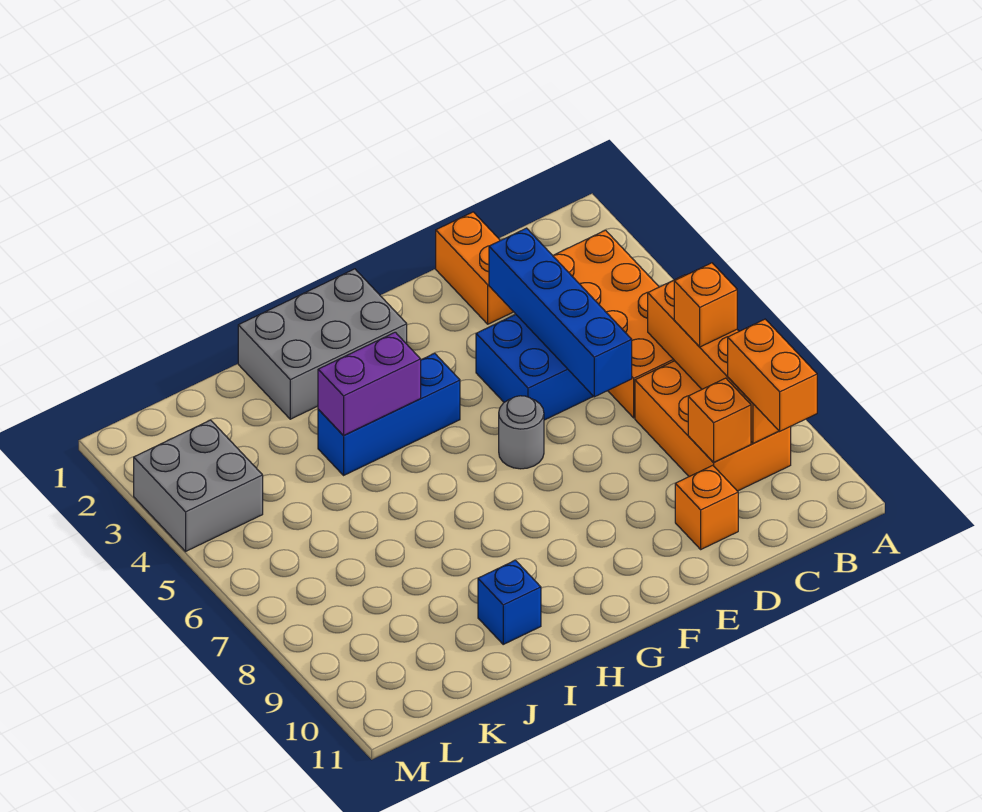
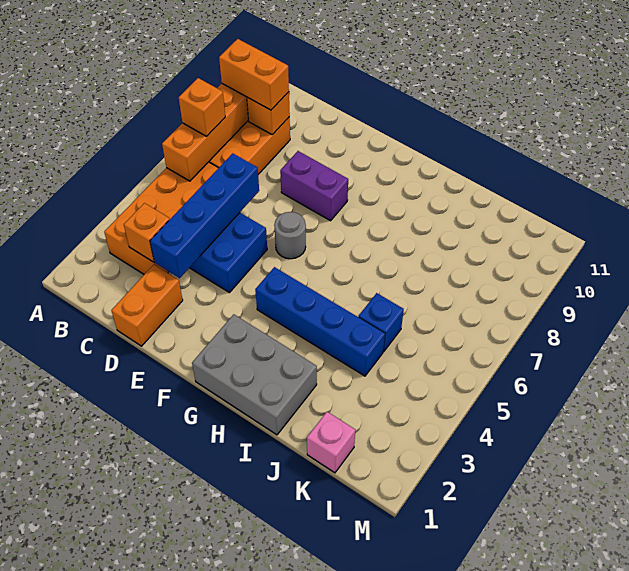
orange 1x2 brick [728,319,817,431] -> orange 1x2 brick turned to [219,39,289,110]
orange 1x1 brick [675,465,738,549] -> orange 1x1 brick moved to [124,203,170,262]
blue 1x3 brick [318,353,460,475] -> blue 1x4 brick [255,267,385,376]
purple 1x2 brick [318,332,421,436] -> purple 1x2 brick moved to [280,151,348,221]
blue 1x1 brick [478,560,541,644] -> blue 1x1 brick moved to [359,293,404,352]
none -> pink 1x1 brick [307,412,355,473]
grey 2x2 brick [134,420,263,551] -> none

